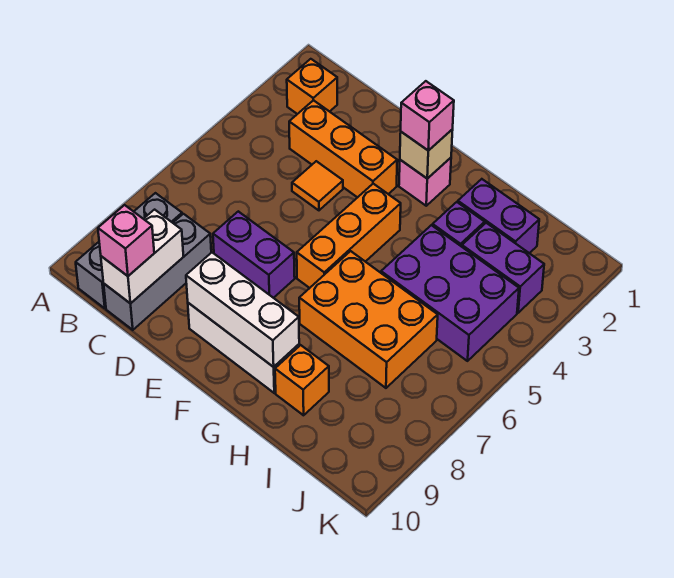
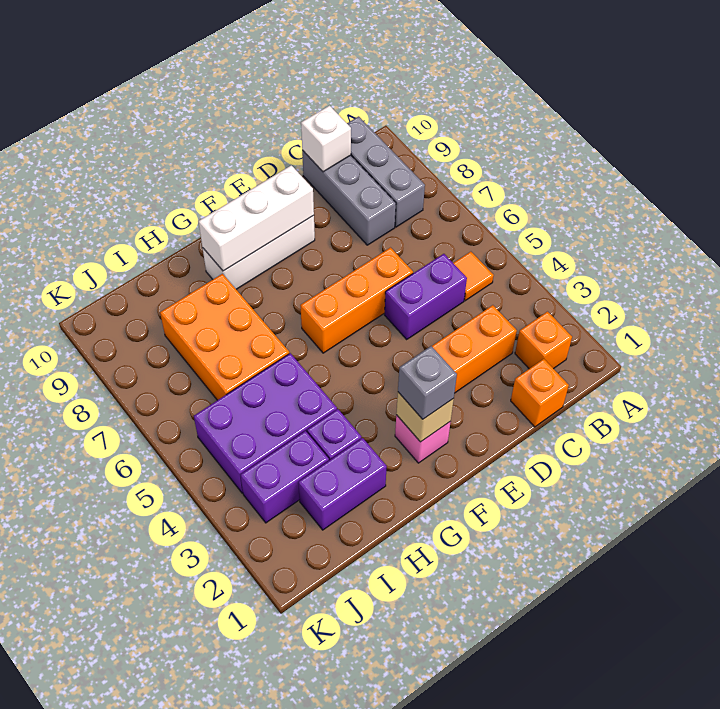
white 1x2 brick [101,210,184,304] -> white 1x1 brick [301,106,351,172]
pink 1x1 brick [98,205,154,276] -> none
orange 1x1 tile [292,161,343,210] -> orange 1x1 tile moved to [453,252,494,301]
purple 1x2 brick [213,211,295,298] -> purple 1x2 brick moved to [385,254,467,339]
pink 1x1 brick [401,81,454,151] -> grey 1x1 brick [398,346,457,419]
orange 1x3 brick [297,184,401,288] -> orange 1x3 brick turned to [300,248,413,353]
orange 2x3 brick [299,251,438,388] -> orange 2x3 brick turned to [160,274,289,400]
orange 1x1 brick [275,345,329,415] -> orange 1x1 brick moved to [511,359,569,427]

